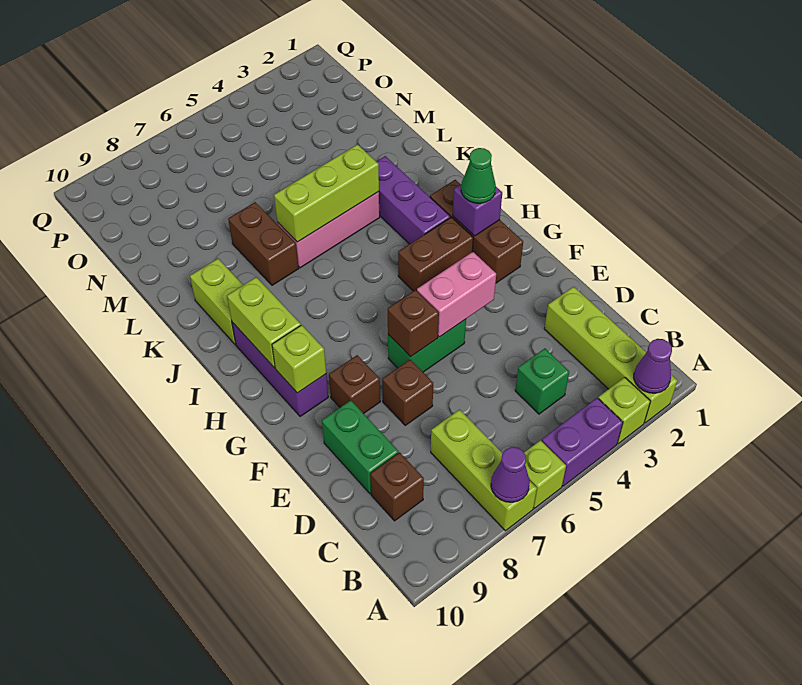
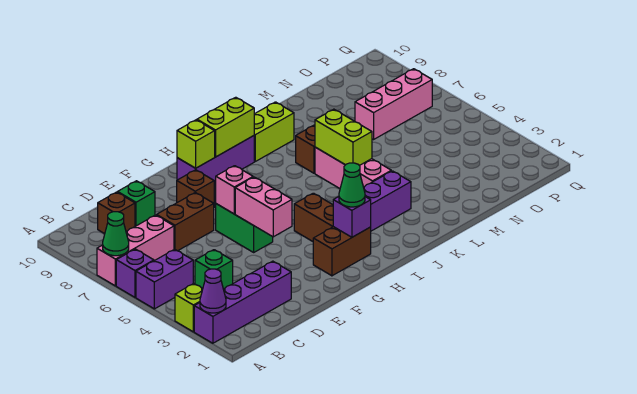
lime 1x4 brick [544,287,677,423] -> purple 1x4 brick [194,261,291,343]
purple 1x2 brick [542,398,623,486] -> purple 1x2 brick turned to [136,249,193,309]
lime 1x1 brick [524,440,566,508] -> purple 1x1 brick [116,249,154,297]
lime 1x3 brick [431,410,537,531] -> pink 1x3 brick [97,215,174,286]
purple 1x1 cone [491,447,530,502] -> green 1x1 cone [103,212,129,256]
green 1x2 brick [322,400,399,494] -> green 1x1 brick [118,181,155,226]
brown 1x1 brick [382,360,433,425] -> brown 1x2 brick [157,193,214,251]
brown 1x1 brick [388,290,439,357] -> pink 1x1 brick [216,166,253,214]
brown 1x3 brick [430,180,523,283] -> brown 1x2 brick [313,227,371,276]
lime 1x3 brick [274,144,379,242] -> lime 1x2 brick [315,109,372,166]
none -> pink 1x3 brick [355,69,432,139]

